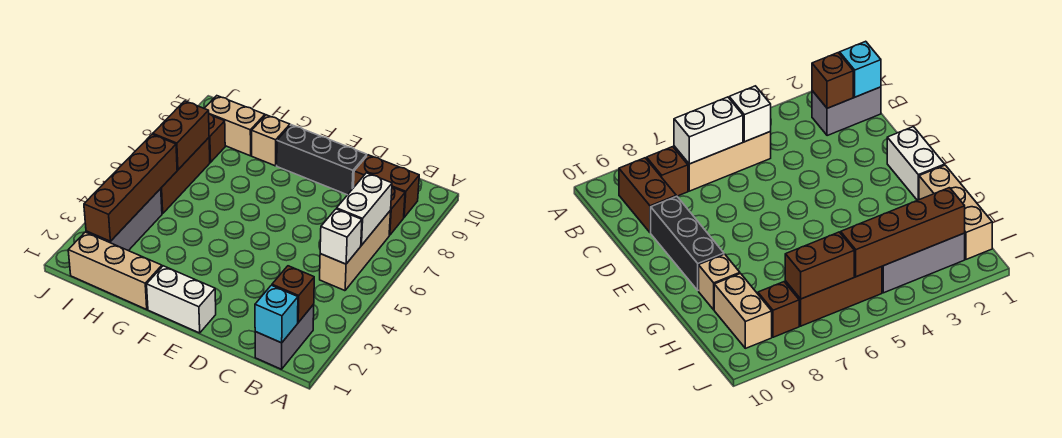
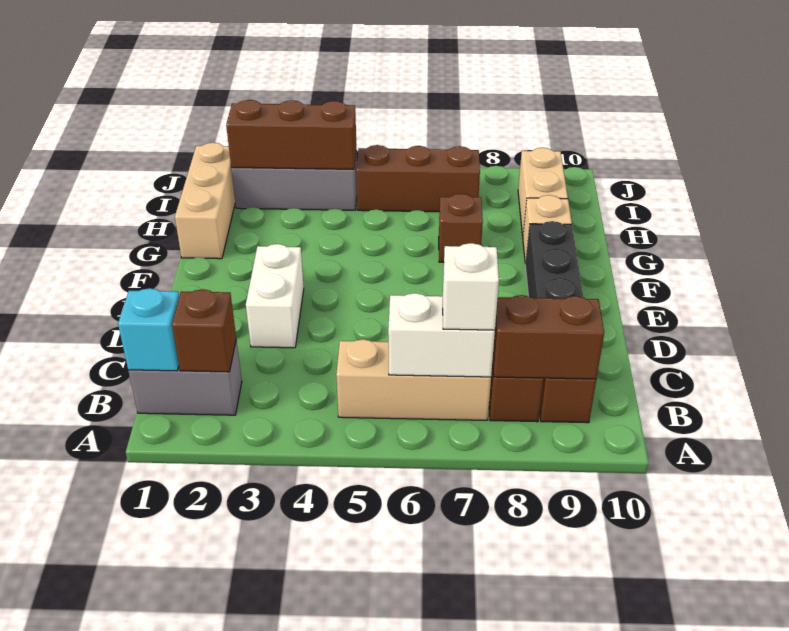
white 1x1 brick [320,209,362,264] -> white 1x1 brick moved to [443,243,499,330]
white 1x2 brick [147,266,216,333] -> white 1x2 brick moved to [246,244,304,348]
brown 1x4 brick [84,134,177,241] -> brown 1x3 brick [226,100,356,169]
brown 1x2 brick [153,101,209,170] -> brown 1x2 brick moved to [493,295,604,379]
brown 1x1 brick [209,114,225,162] -> brown 1x1 brick moved to [439,194,483,262]

